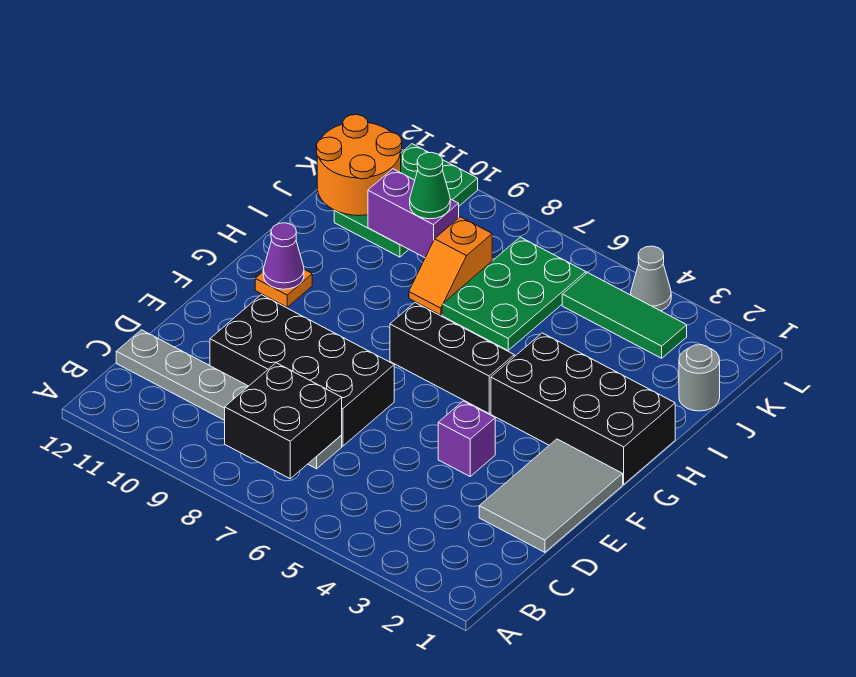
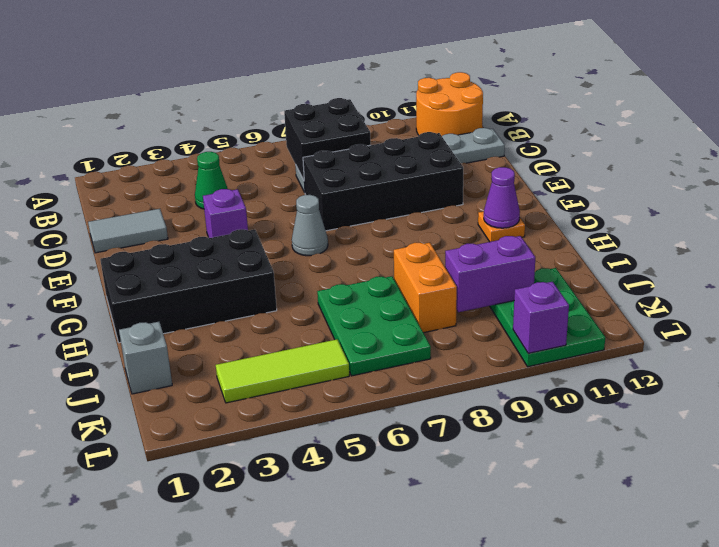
grey 2x3 tile [479,439,623,552] -> grey 1x2 tile [88,209,168,253]
black 1x3 brick [390,303,514,413] -> none
orange 1x2 slope [409,217,492,315] -> orange 1x2 brick [394,243,457,333]
grey 1x1 round brick [679,345,720,411] -> grey 1x1 brick [119,322,172,394]
green 1x1 cone [410,152,450,219] -> green 1x1 cone moved to [195,152,228,209]
orange 2x2 round brick [316,115,402,216] -> orange 2x2 round brick moved to [416,72,483,136]
green 1x3 tile [562,273,687,358] -> lime 1x3 tile [216,339,349,403]
grey 1x1 cone [631,246,671,311] -> grey 1x1 cone moved to [292,195,328,256]
none -> purple 1x1 brick [513,282,569,353]

